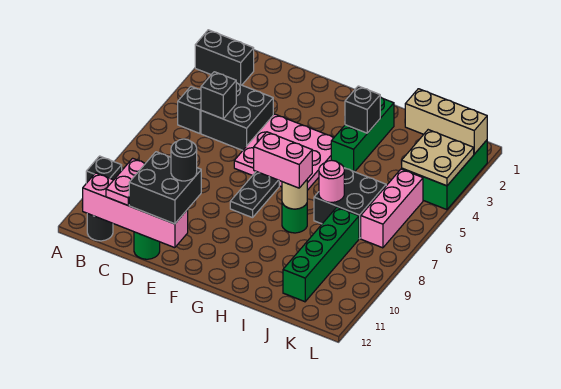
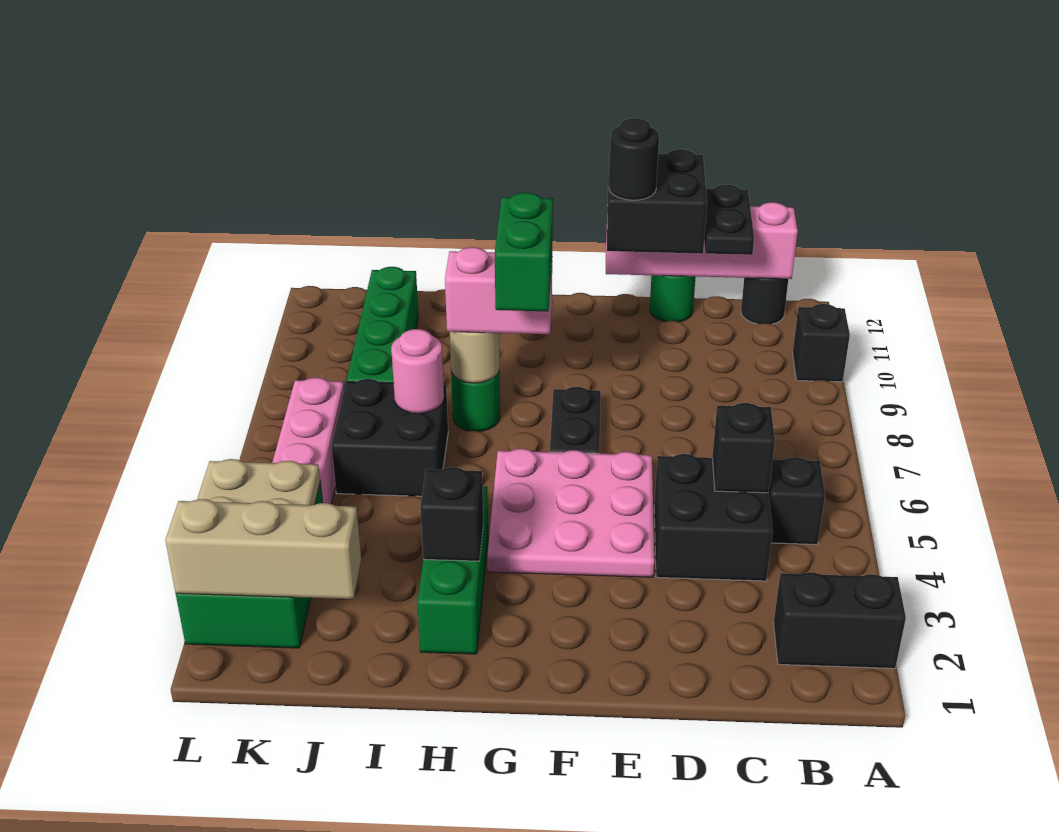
pink 1x2 plate [106,158,145,205] -> black 1x2 plate [704,185,754,255]
none -> green 1x2 brick [495,193,553,311]

